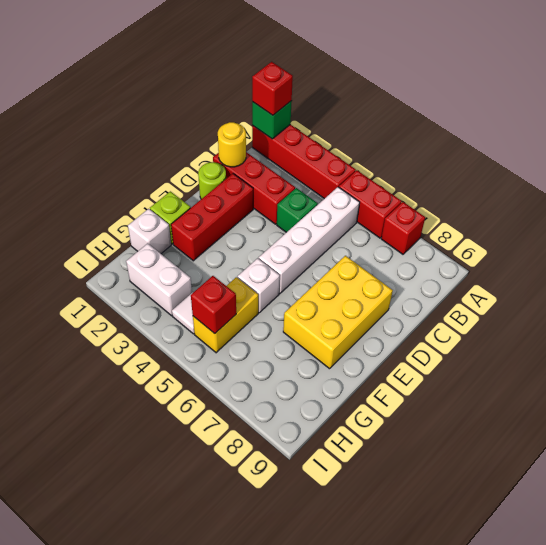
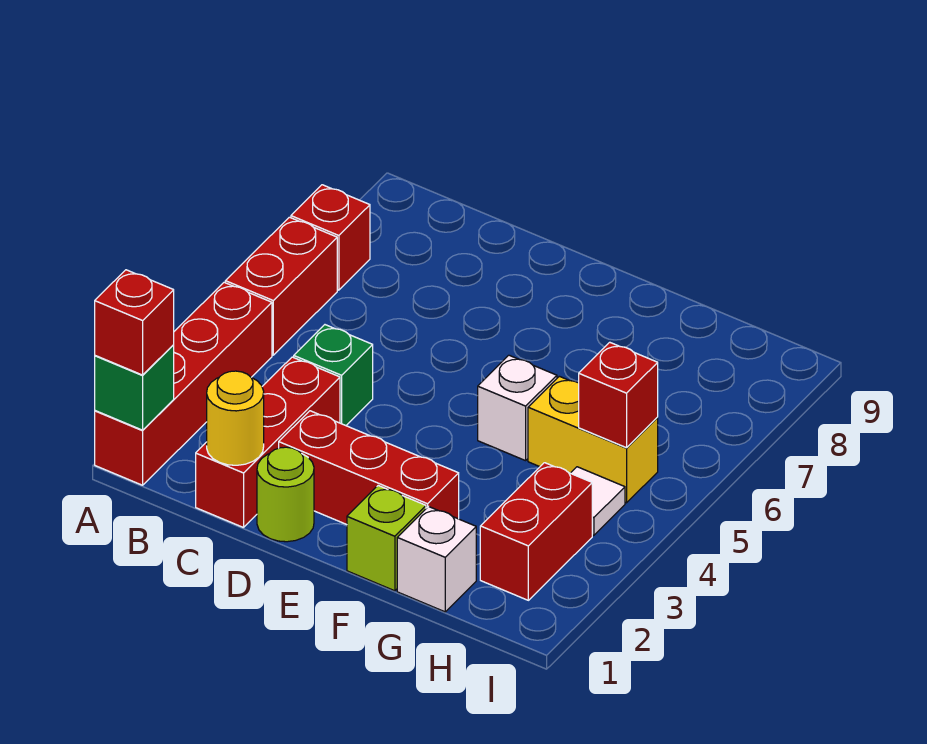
white 1x4 brick [259,187,360,294] -> none
yellow 2x3 brick [283,256,393,369] -> none
white 1x2 brick [126,243,192,316] -> red 1x2 brick [480,463,592,600]

